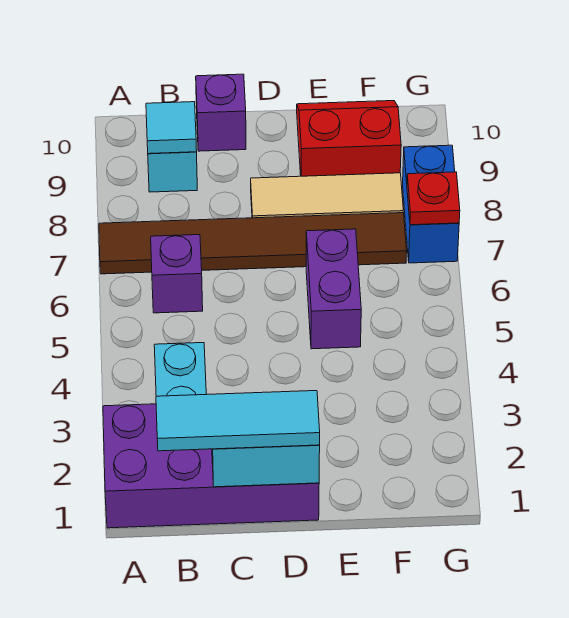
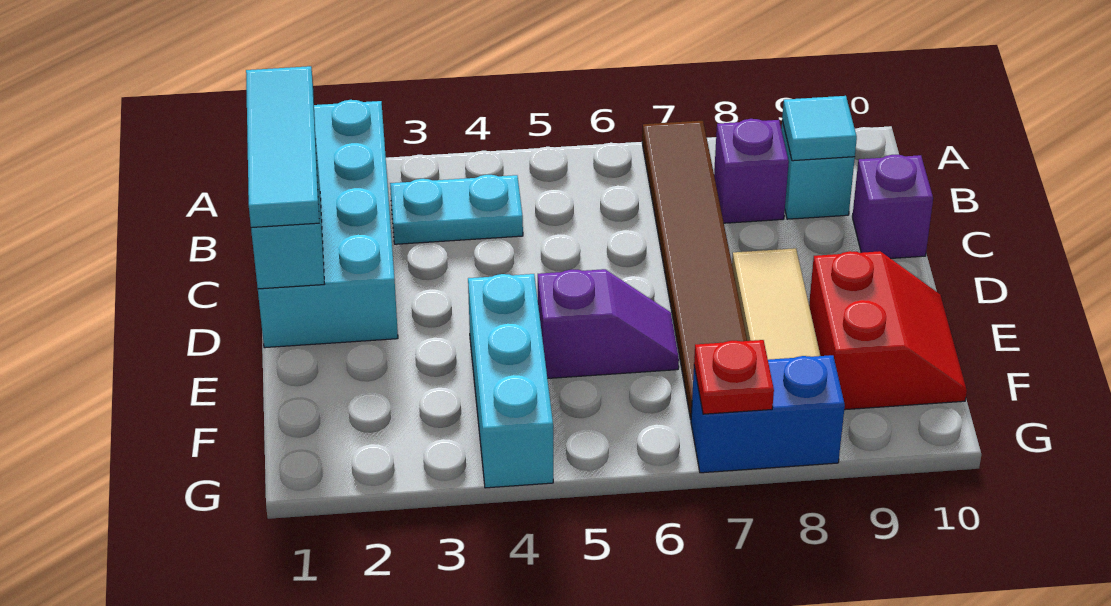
purple 2x4 brick [103,404,319,528] -> cyan 2x4 brick [258,100,398,348]
purple 1x1 brick [151,235,203,313] -> purple 1x1 brick moved to [714,119,789,223]
none -> cyan 1x3 brick [468,274,553,488]
purple 1x2 brick [306,229,361,349] -> purple 1x2 slope [538,269,679,378]

